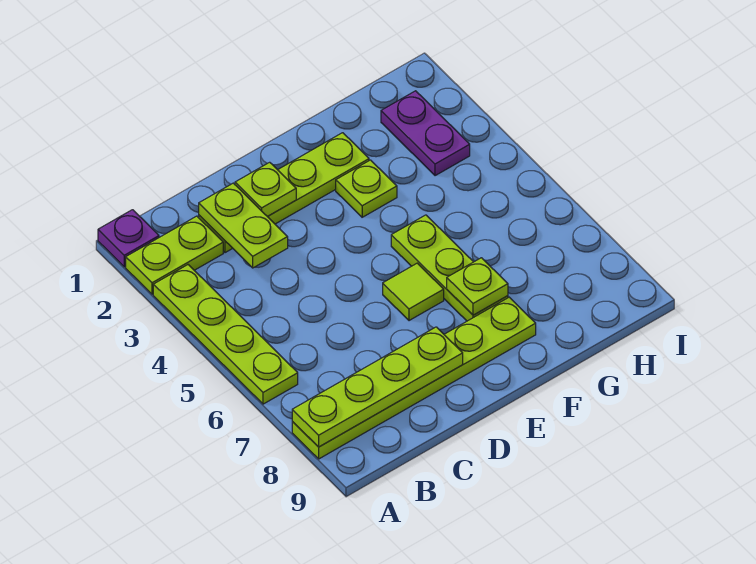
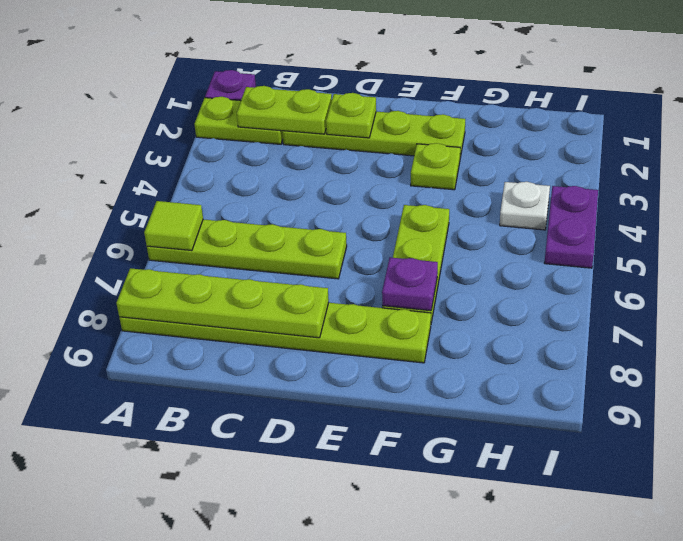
lime 1x4 plate [153,265,298,404] -> lime 1x4 plate turned to [147,219,347,279]
lime 1x2 plate [199,183,288,268] -> lime 1x2 plate turned to [237,86,332,134]
lime 1x1 tile [383,263,444,321] -> lime 1x1 tile moved to [144,201,203,251]
lime 1x1 plate [447,258,508,315] -> purple 1x1 plate [382,257,438,311]
purple 1x2 plate [381,91,470,176] -> purple 1x2 plate moved to [545,186,598,268]
none -> white 1x1 plate [500,182,550,230]

